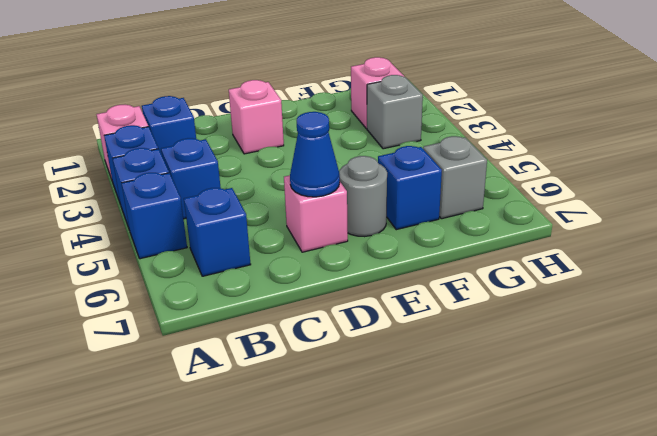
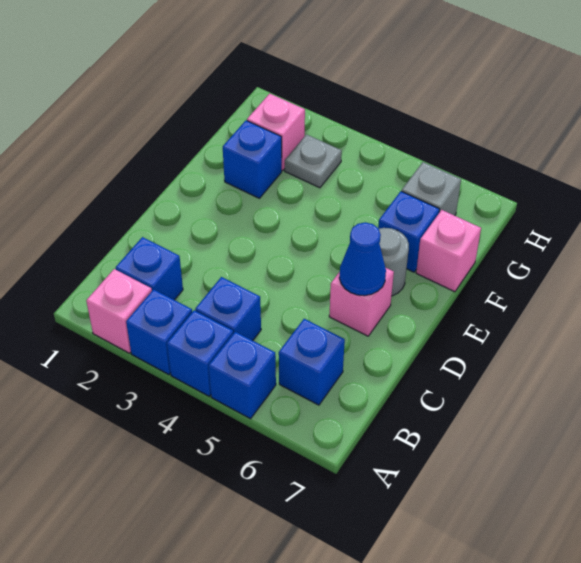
pink 1x1 brick [229,80,284,154] -> pink 1x1 brick moved to [416,210,481,292]
none -> blue 1x1 brick [223,120,282,198]
grey 1x1 brick [367,75,423,149] -> grey 1x1 plate [285,134,342,188]

